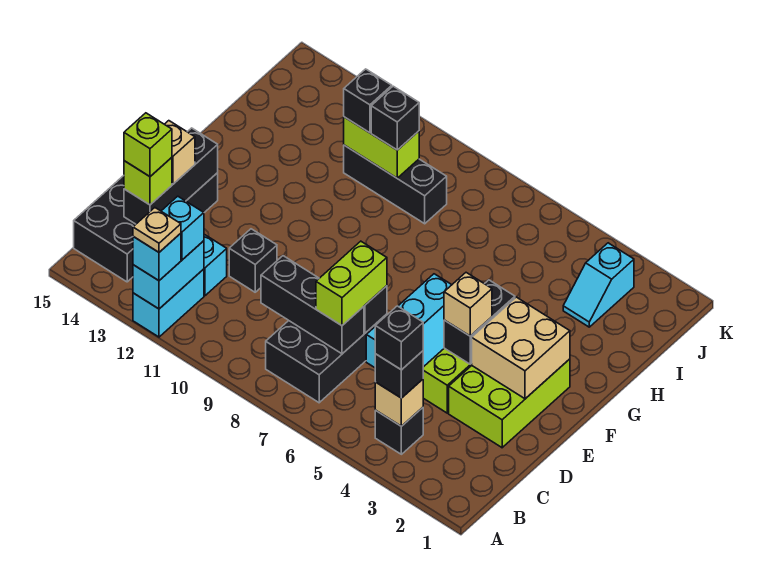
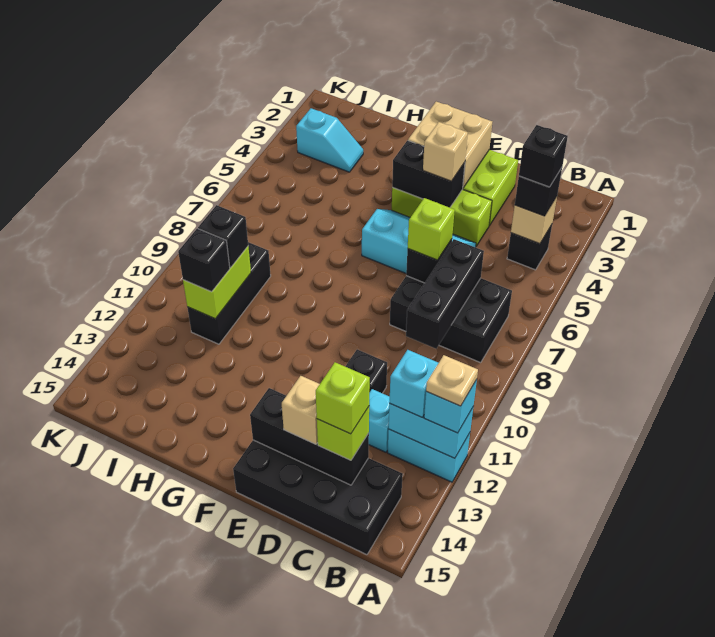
lime 1x2 brick [316,241,387,326] -> lime 1x1 brick [408,198,455,260]

